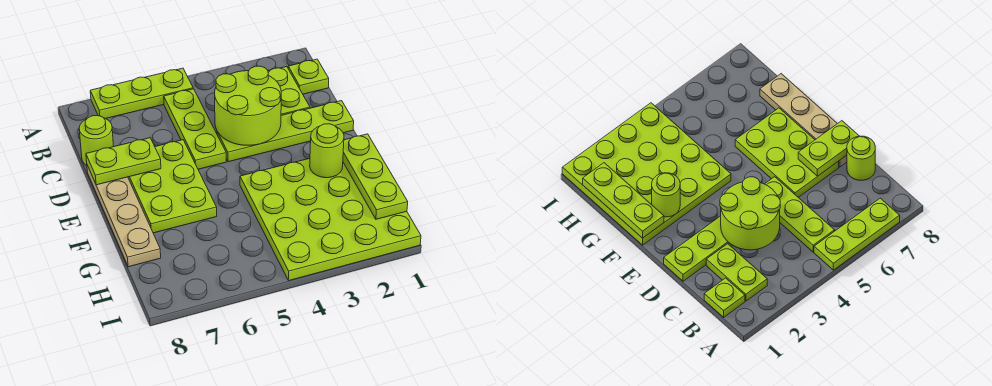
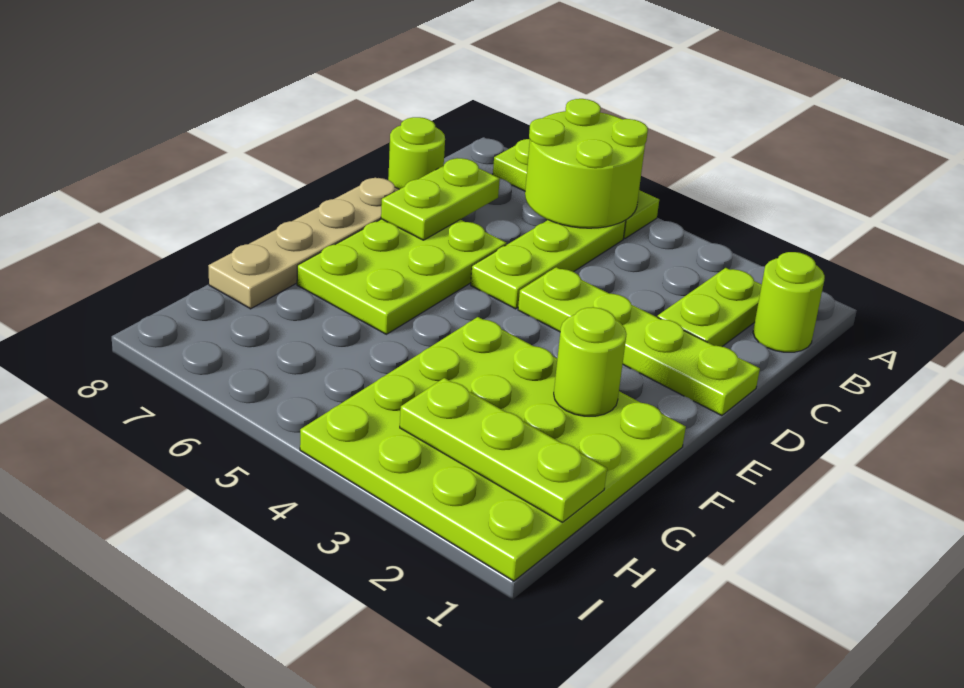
lime 1x1 plate [288,59,329,94] -> lime 1x1 round brick [753,252,825,352]
lime 2x2 round brick [215,66,281,145] -> lime 2x2 round brick moved to [525,99,648,228]
lime 1x2 plate [86,138,161,185] -> lime 1x2 plate turned to [381,158,500,240]
lime 1x3 plate [343,134,408,219] -> lime 1x3 plate turned to [400,378,607,522]

